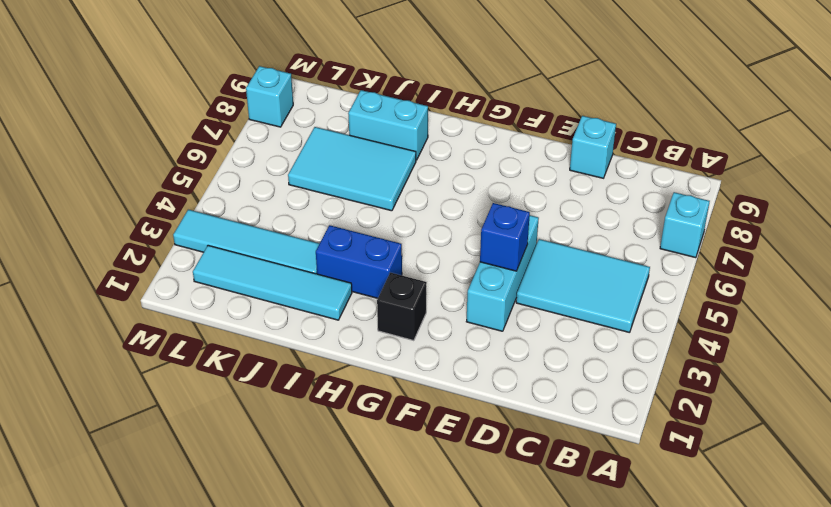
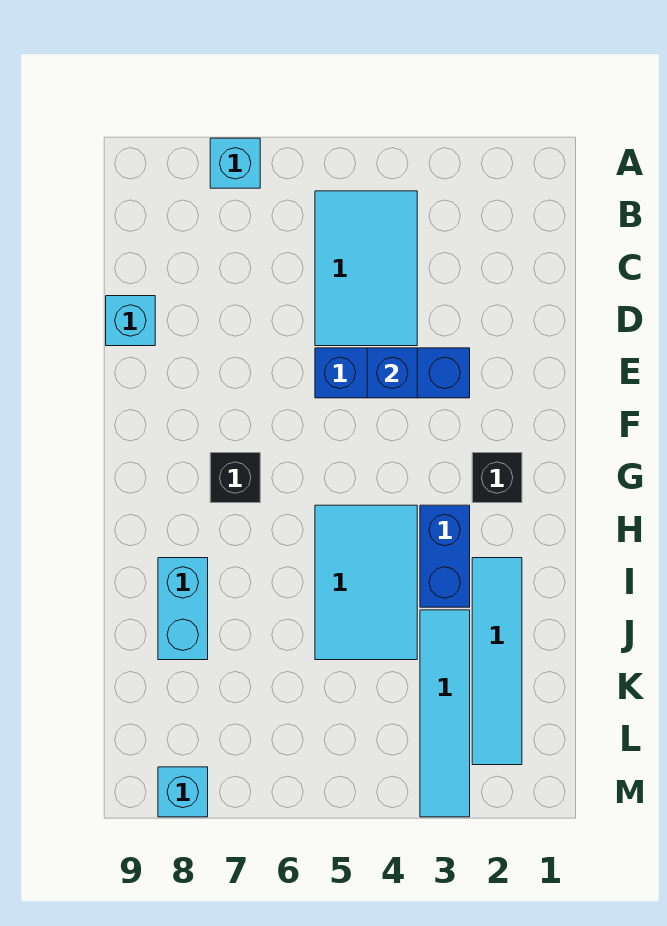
cyan 1x3 brick [466,215,539,331] -> blue 1x3 brick [315,348,470,398]
none -> black 1x1 brick [210,453,260,503]
cyan 2x3 tile [288,127,416,211] -> cyan 2x3 tile moved to [315,505,417,660]

